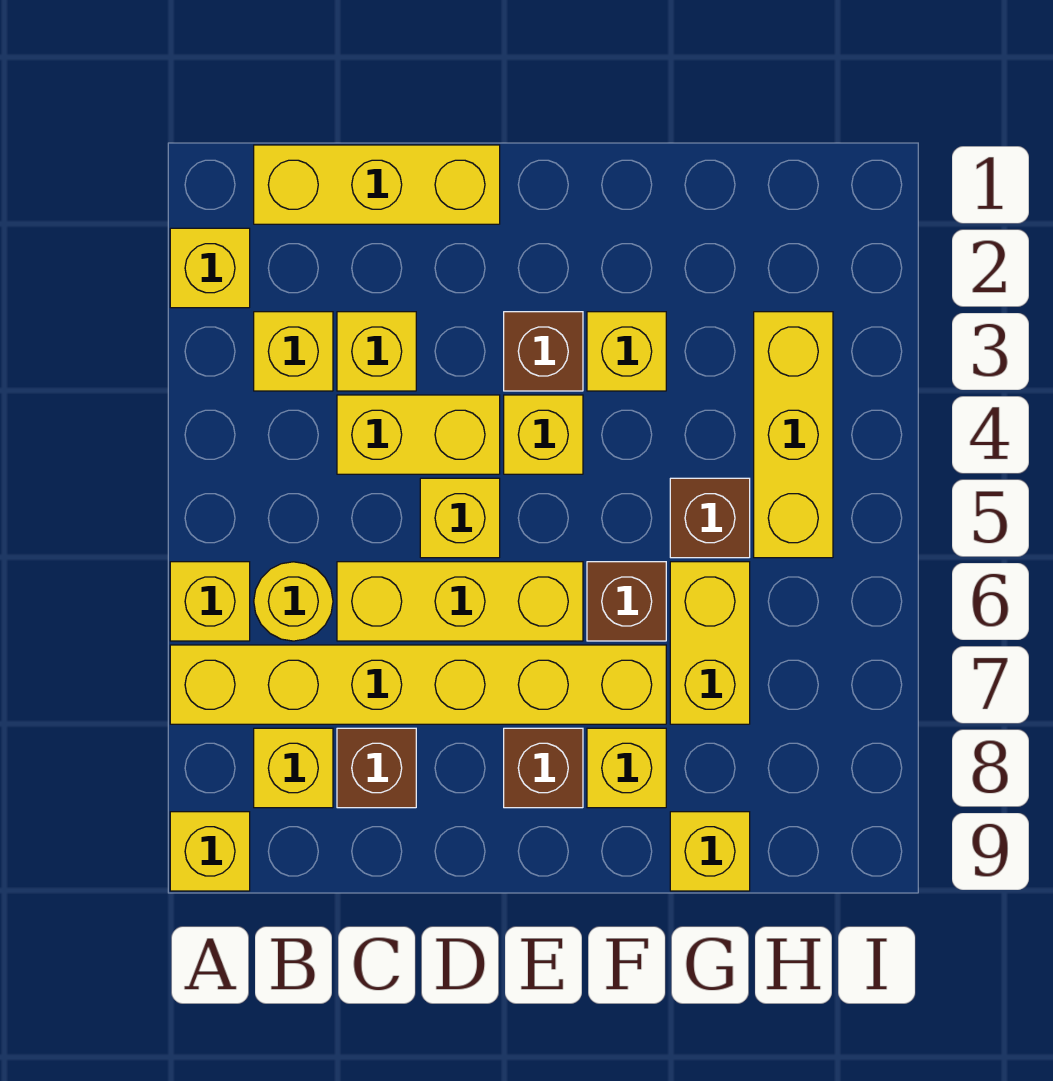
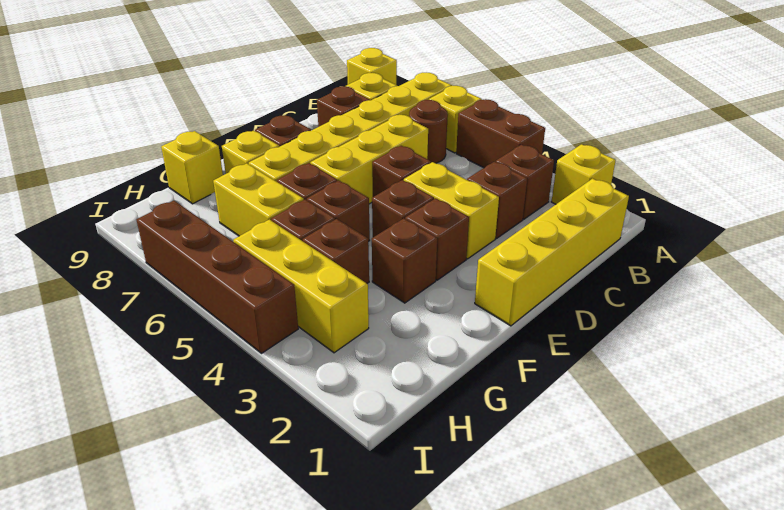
none -> brown 1x2 brick [456,99,545,168]
yellow 1x3 brick [254,145,500,224] -> yellow 1x4 brick [475,179,629,326]
yellow 1x1 brick [254,312,333,391] -> brown 1x1 brick [496,145,554,219]
yellow 1x1 round brick [254,562,333,641] -> brown 1x1 round brick [409,100,448,163]
yellow 1x1 brick [337,312,416,391] -> brown 1x1 brick [467,162,527,239]
yellow 1x2 brick [337,395,500,474] -> yellow 1x2 brick turned to [404,162,499,259]
yellow 1x1 brick [420,478,500,558] -> brown 1x1 brick [372,146,431,197]
yellow 1x1 brick [504,395,583,474] -> brown 1x1 brick [372,180,434,237]
yellow 1x1 brick [587,312,666,391] -> brown 1x1 brick [372,218,437,303]
none -> brown 1x1 brick [307,181,370,241]
none -> brown 1x1 brick [303,219,369,283]
none -> brown 1x4 brick [137,201,298,353]

